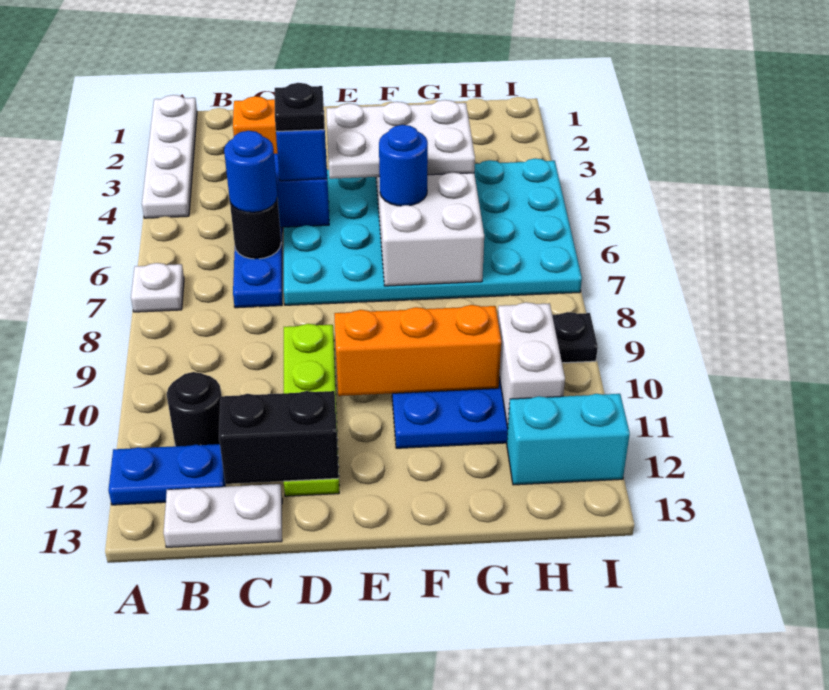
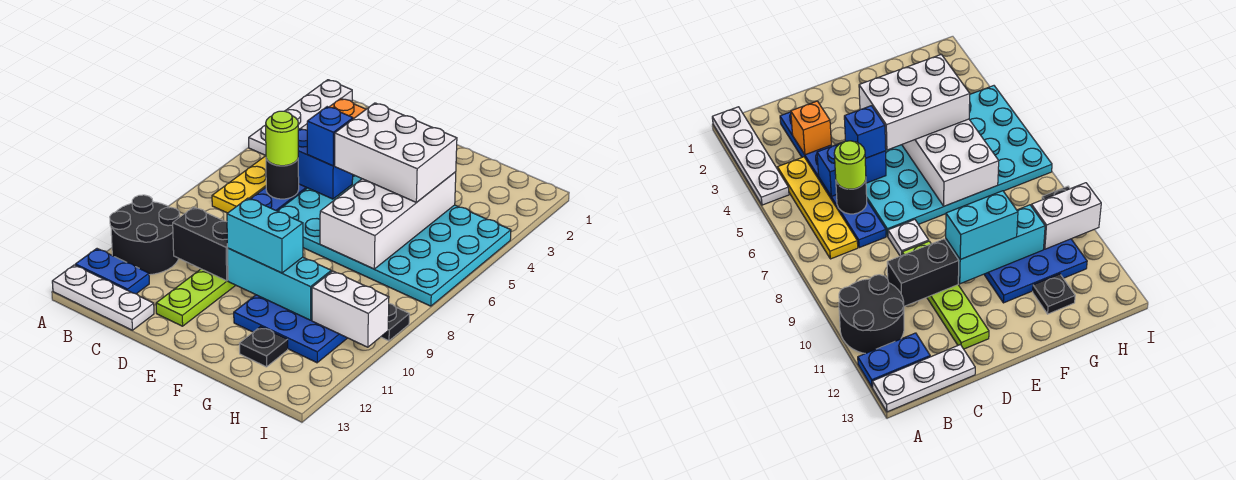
white 1x1 plate [131,263,184,312] -> white 1x1 plate moved to [888,219,929,256]
none -> yellow 1x4 plate [212,156,266,213]
black 1x1 round brick [167,372,222,446] -> black 2x2 round brick [110,195,180,275]
white 1x2 plate [163,484,282,547] -> white 1x3 plate [52,265,154,330]
blue 1x1 round brick [224,131,277,212] -> lime 1x1 round brick [266,111,298,166]
black 1x2 brick [219,391,339,484] -> black 1x2 brick moved to [173,207,228,281]
black 1x1 plate [275,83,324,131] -> black 1x1 plate moved to [239,326,288,367]
white 2x3 plate [326,100,475,179] -> white 2x3 brick [334,103,457,202]
orange 1x3 brick [334,305,501,396] -> cyan 1x3 brick [228,248,331,320]
blue 1x1 round brick [379,125,428,206] -> none
white 1x2 brick [498,302,565,428] -> white 1x2 brick turned to [312,271,389,347]
cyan 1x2 brick [507,394,630,485] -> cyan 1x2 brick moved to [227,198,303,273]

